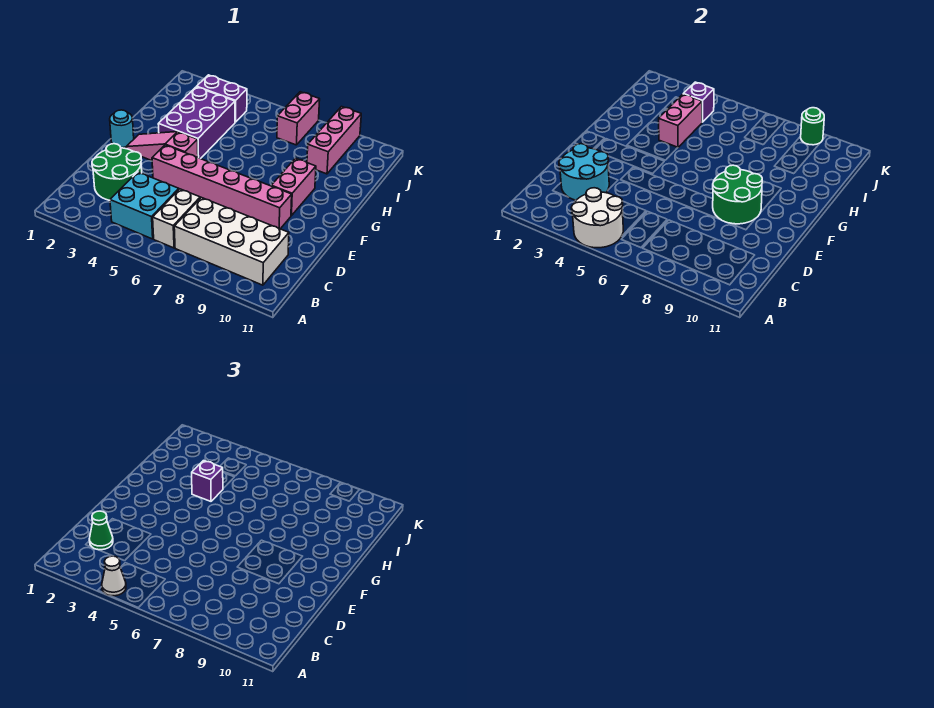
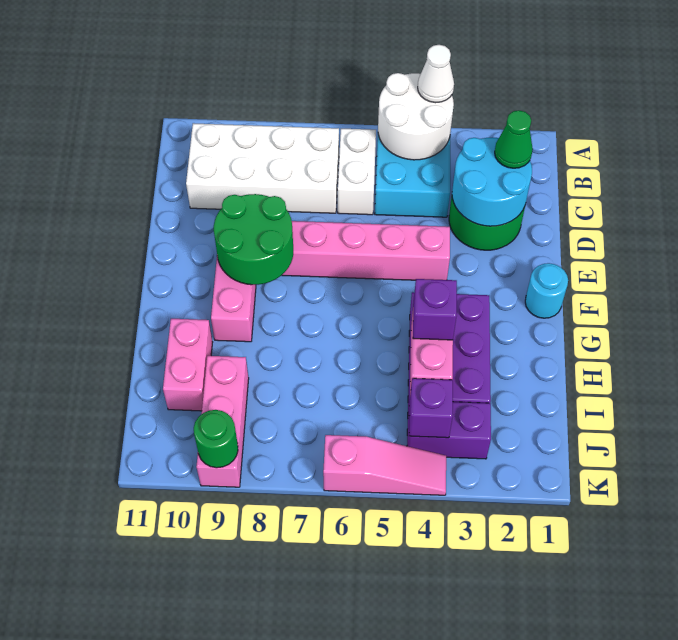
pink 1x3 slope [126,132,198,161] -> pink 1x3 slope moved to [323,435,446,495]
pink 1x2 brick [277,92,320,145] -> pink 1x2 brick moved to [163,319,213,411]

